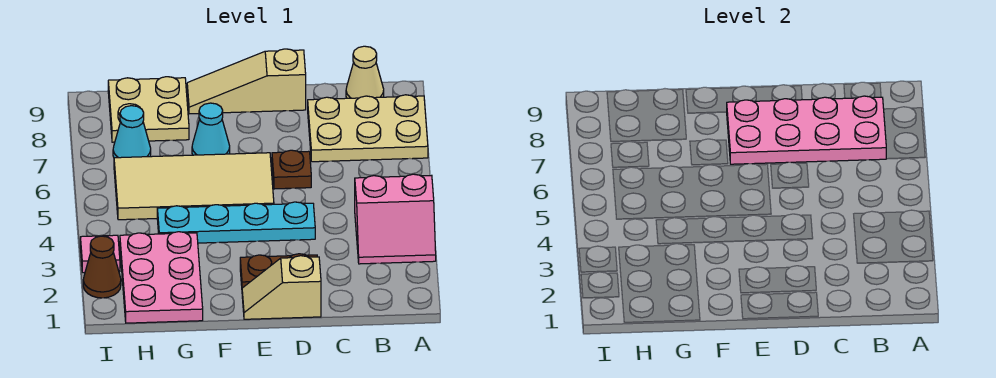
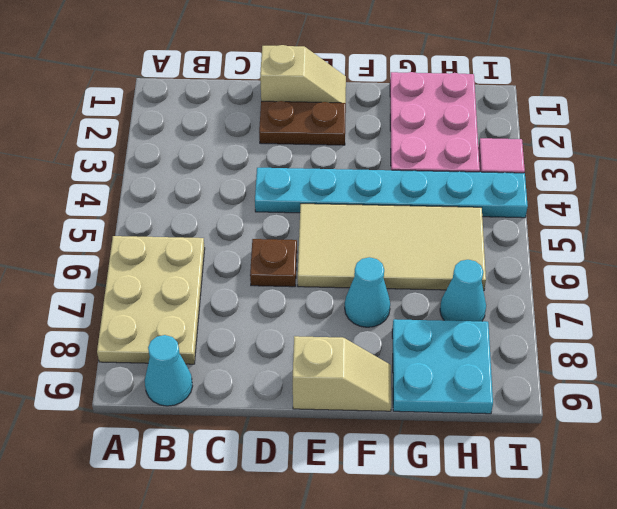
pink 2x2 slope [355,174,436,264] -> none
tan 2x3 plate [308,95,428,162] -> tan 2x3 plate turned to [97,236,205,364]
pink 2x4 plate [727,96,886,164] -> none
tan 1x1 cone [346,46,384,98] -> cyan 1x1 cone [145,335,192,406]
cyan 1x4 plate [157,202,315,243] -> cyan 1x6 plate [255,168,528,218]
tan 1x3 slope [187,49,306,114] -> tan 1x2 slope [293,336,391,411]
tan 2x2 plate [108,77,189,142] -> cyan 2x2 plate [392,319,493,414]
brown 1x1 cone [83,236,121,298] -> none

